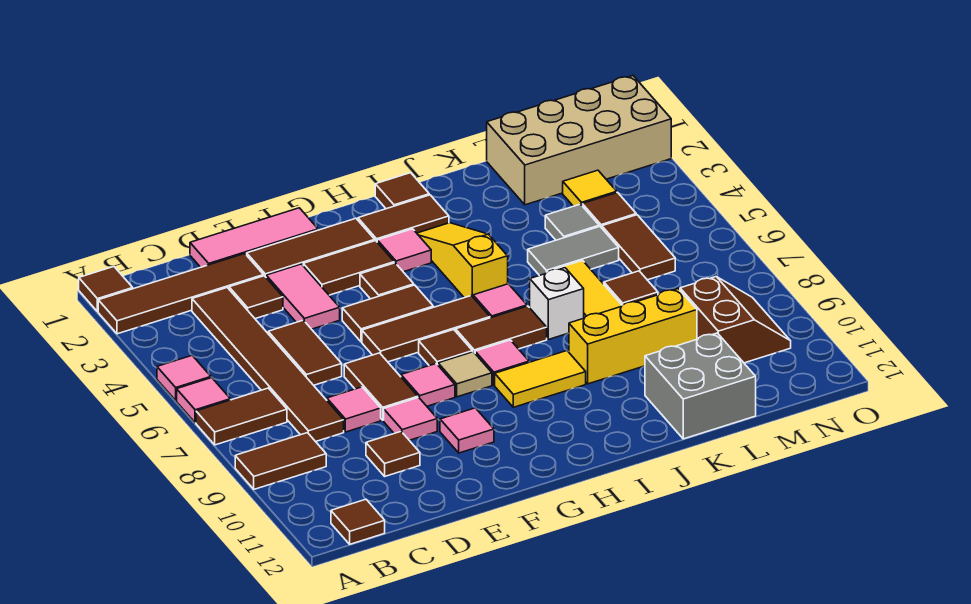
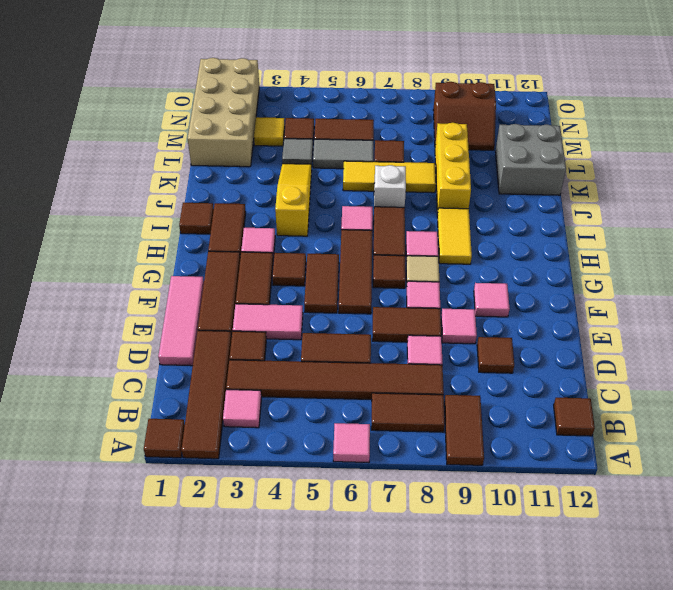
pink 1x1 tile [157,356,211,400] -> pink 1x1 tile moved to [223,390,261,428]
brown 1x2 tile [196,388,287,445] -> brown 1x2 tile turned to [371,393,445,432]
yellow 1x3 slope [417,223,508,298] -> yellow 1x3 slope turned to [275,164,312,236]
grey 1x2 tile [528,226,619,276] -> grey 1x2 tile turned to [313,139,373,169]
brown 2x2 slope [680,277,791,363] -> brown 2x2 slope turned to [433,82,496,150]

